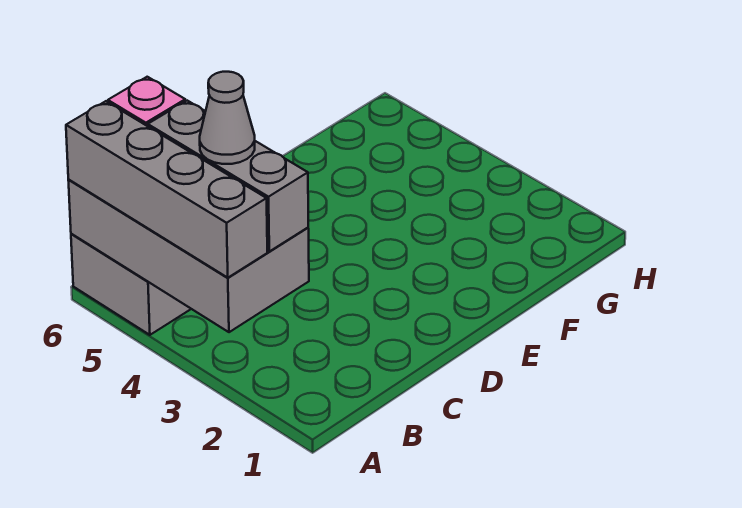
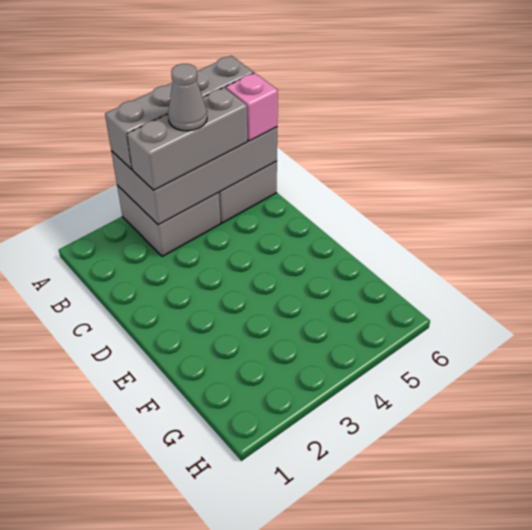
none -> grey 2x2 brick [117,185,221,256]

